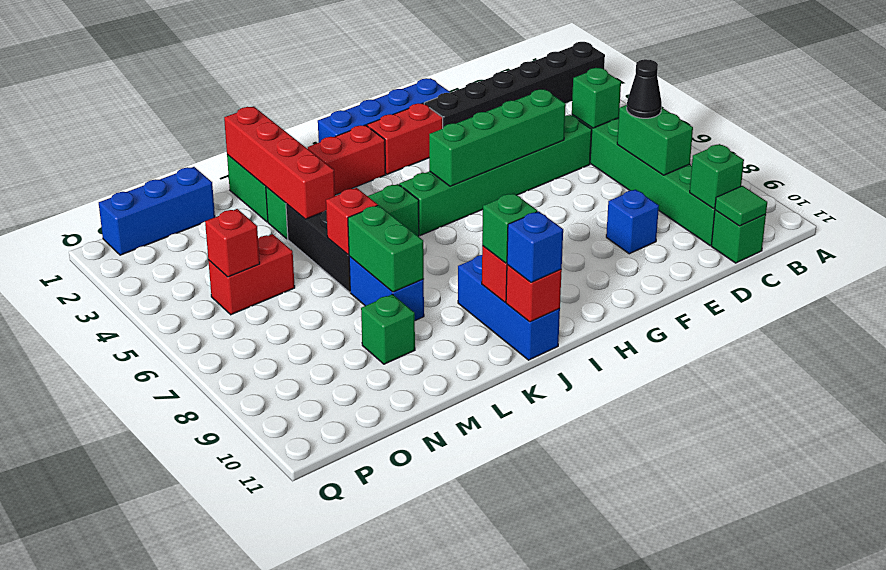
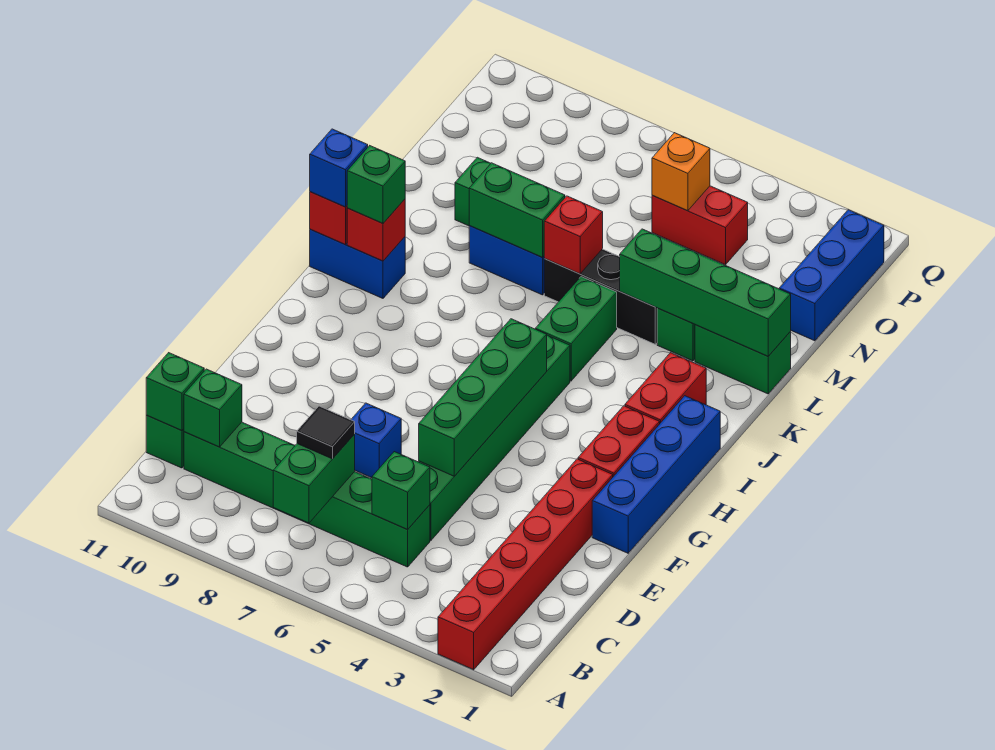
black 1x6 brick [424,42,605,128] -> red 1x6 brick [438,459,613,670]
green 1x2 brick [617,105,693,175] -> green 1x2 brick turned to [273,434,355,523]
black 1x1 cone [627,59,662,118] -> black 1x1 tile [297,406,355,459]
green 1x1 tile [715,186,767,226] -> green 1x1 brick [146,353,204,431]
blue 1x1 brick [606,189,659,254] -> blue 1x1 brick moved to [351,403,401,478]
blue 1x3 brick [458,255,560,360] -> blue 1x2 brick [310,229,405,298]
red 1x4 brick [224,107,335,219] -> green 1x4 brick [620,229,791,356]
red 1x2 brick [208,234,295,315] -> red 1x2 brick turned to [652,186,748,265]
red 1x1 brick [205,209,260,277] -> orange 1x1 brick [652,133,710,211]

